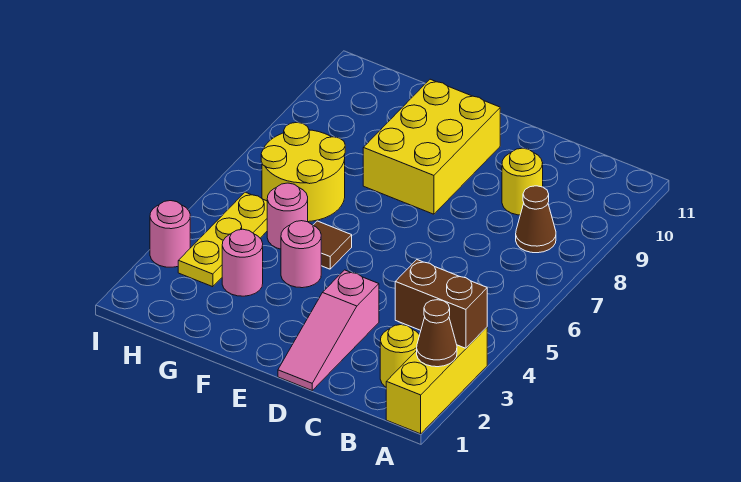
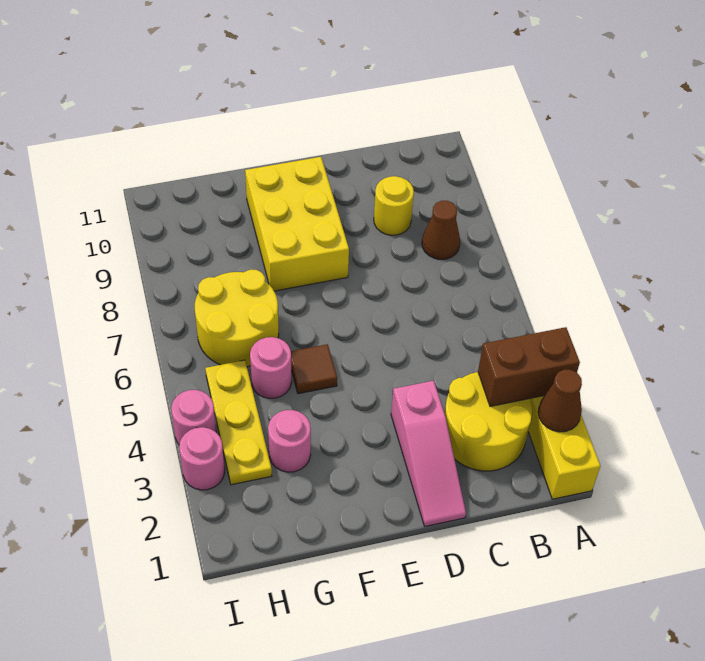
yellow 1x1 round brick [380,325,420,387] -> yellow 2x2 round brick [444,372,532,471]
pink 1x1 round brick [281,221,321,288] -> pink 1x1 round brick moved to [171,390,216,444]

